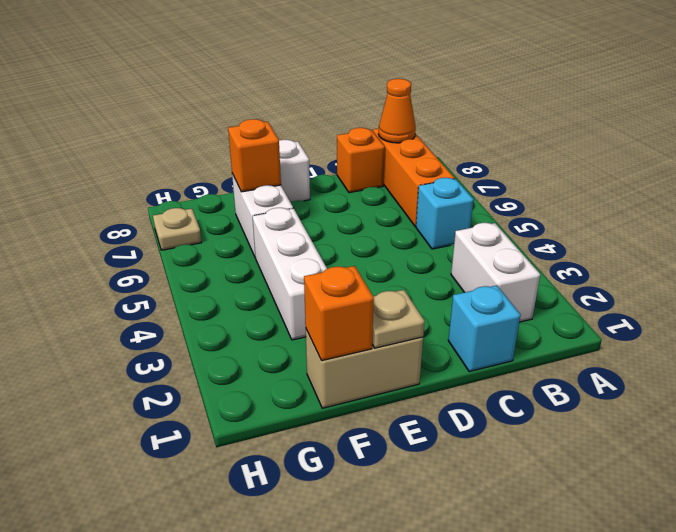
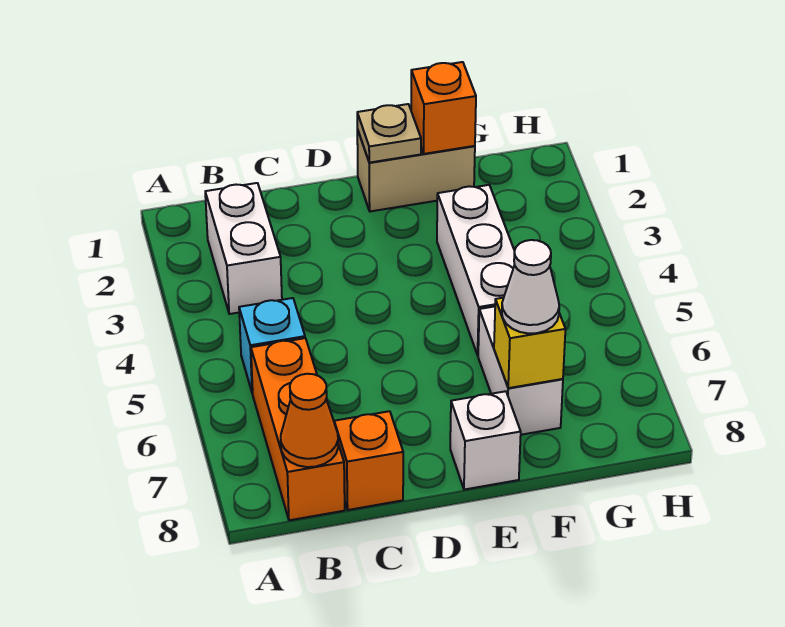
cyan 1x1 brick [448,285,521,372] -> none
orange 1x1 brick [228,119,281,192] -> yellow 1x1 brick [494,298,565,388]
none -> white 1x1 cone [502,240,559,334]
tan 1x1 plate [153,208,202,250] -> none

